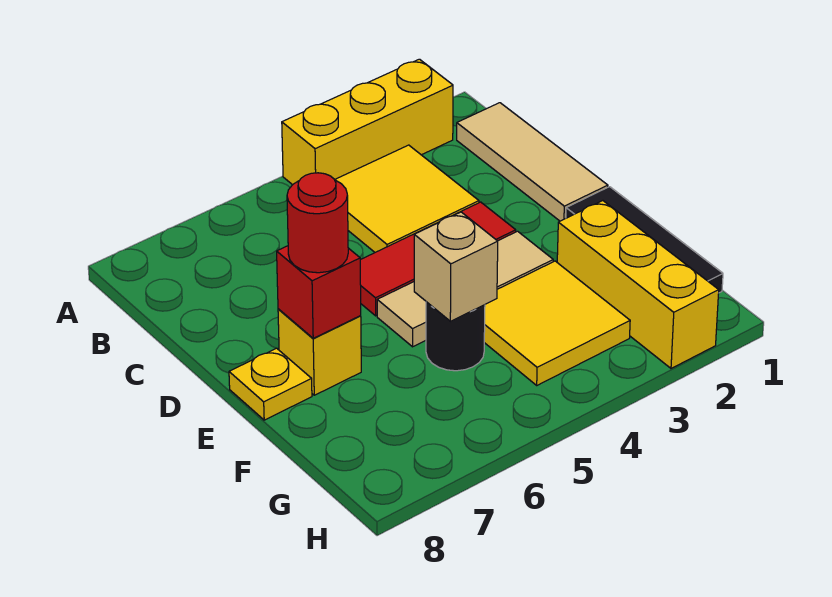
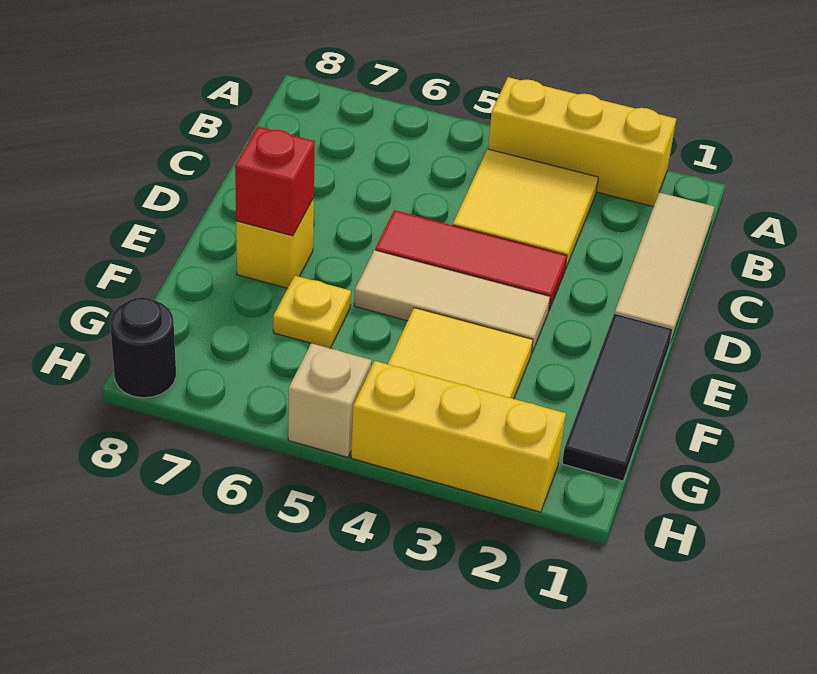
red 1x1 round brick [287,173,348,273] -> none
yellow 1x1 plate [229,348,312,420] -> yellow 1x1 plate moved to [273,276,351,348]
yellow 1x3 brick [557,201,719,368] -> yellow 1x3 brick turned to [351,361,566,512]
black 1x1 round brick [426,302,485,371] -> black 1x1 round brick moved to [110,297,176,398]
tan 1x1 brick [414,212,498,321] -> tan 1x1 brick moved to [288,343,371,457]

